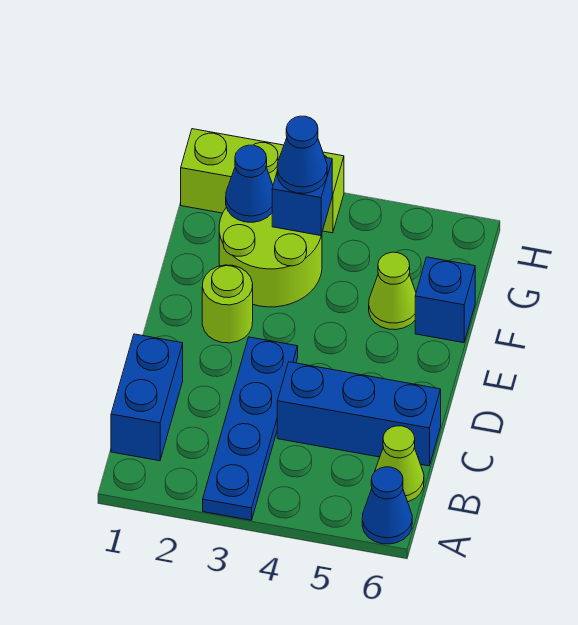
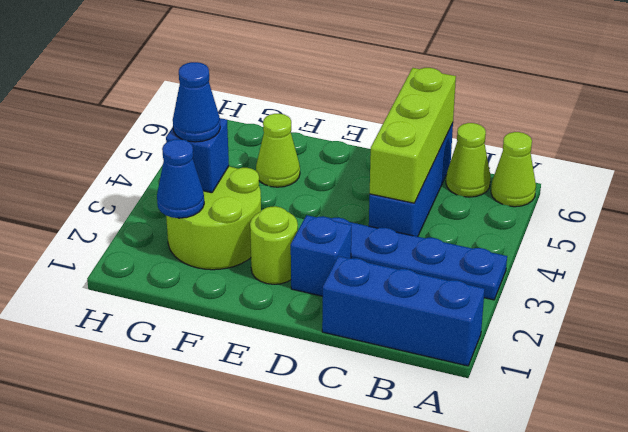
blue 1x1 cone [362,467,412,544] -> lime 1x1 cone [491,132,536,207]
blue 1x2 brick [111,334,183,461] -> blue 1x3 brick [322,256,485,366]
blue 1x1 brick [415,257,475,343] -> blue 1x1 brick moved to [291,215,352,296]
lime 1x3 brick [181,129,344,233] -> lime 1x3 brick moved to [370,68,456,203]

